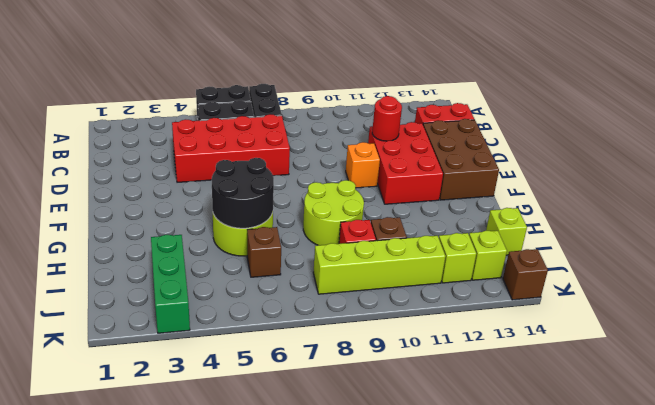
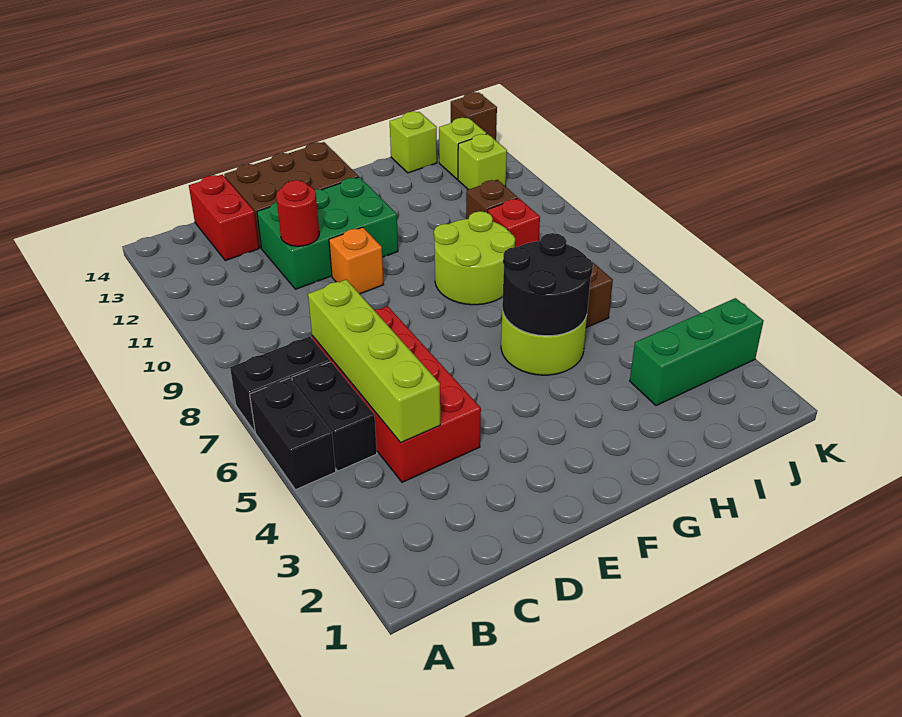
red 2x3 brick [368,122,443,204] -> green 2x3 brick [257,177,398,289]
lime 1x4 brick [313,236,446,294] -> lime 1x4 brick moved to [308,280,440,443]

